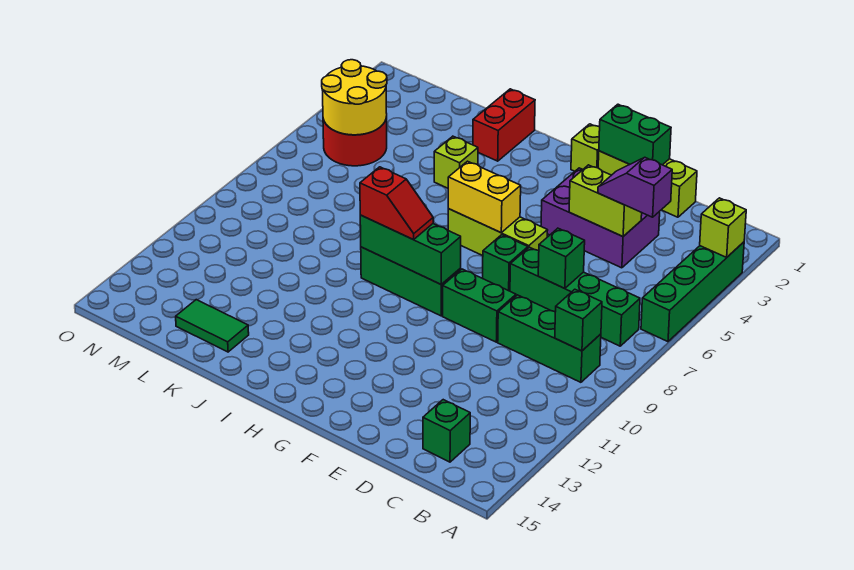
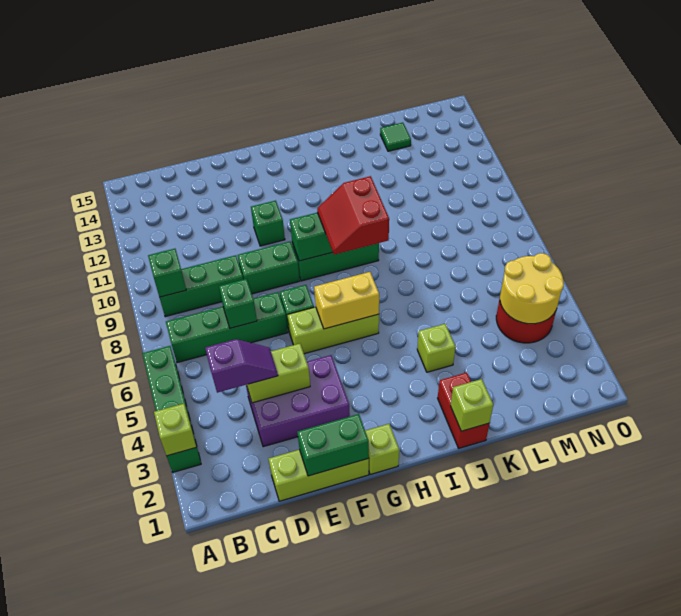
green 1x1 brick [423,400,470,462] -> green 1x1 brick moved to [251,201,285,246]
red 1x2 slope [360,167,433,240] -> red 2x2 slope [317,176,389,255]
none -> lime 1x1 brick [451,379,493,431]
green 1x2 tile [176,300,249,352] -> green 1x1 tile [380,123,411,151]

